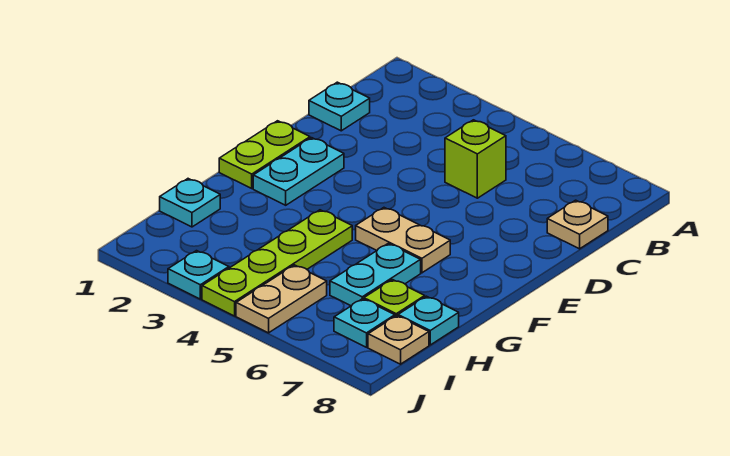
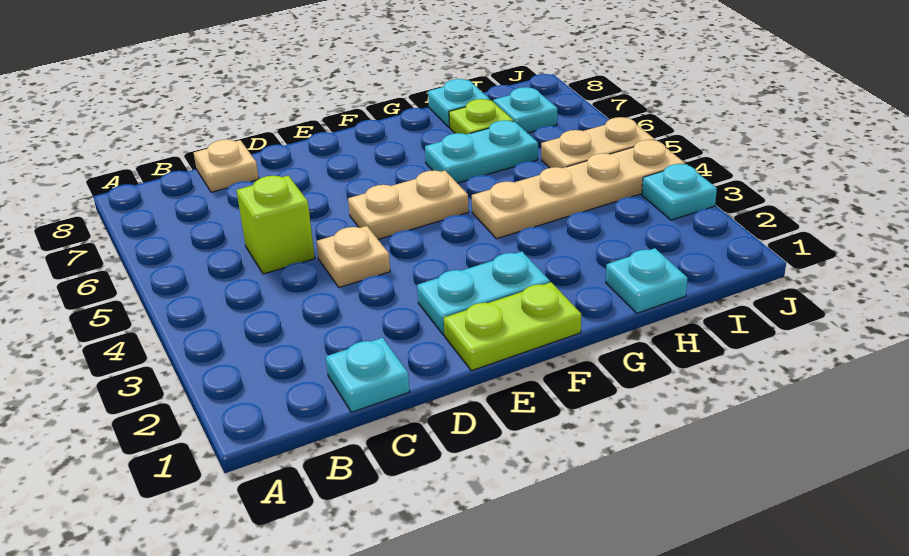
tan 1x2 plate [356,208,450,273] -> tan 1x2 plate turned to [348,170,469,239]
lime 1x4 plate [202,210,352,316] -> tan 1x4 plate [472,140,685,239]
tan 1x1 plate [368,316,429,364] -> tan 1x1 plate moved to [316,226,390,288]

